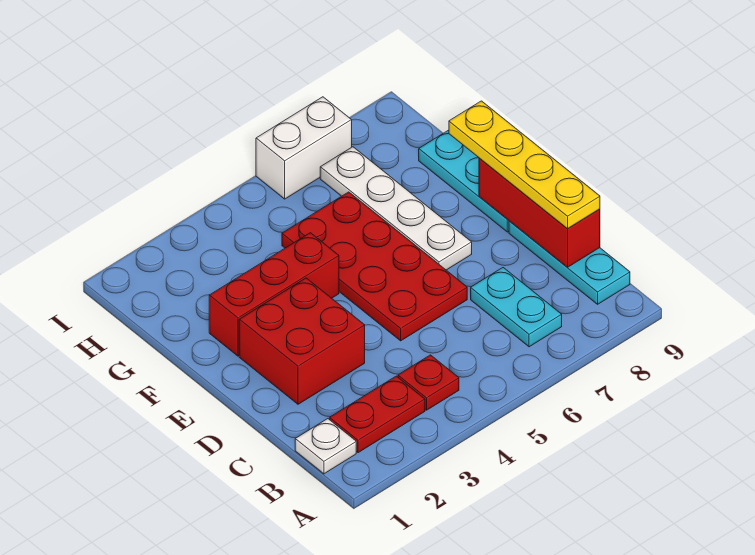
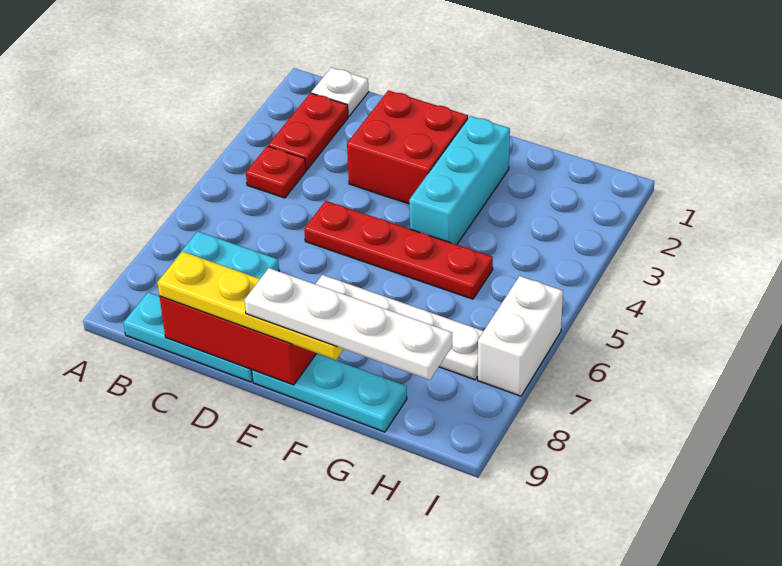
red 2x4 plate [282,192,467,341] -> red 1x4 plate [304,201,493,299]
none -> white 1x4 plate [244,268,452,380]
red 1x3 brick [209,233,339,356] -> cyan 1x3 brick [409,116,510,245]

